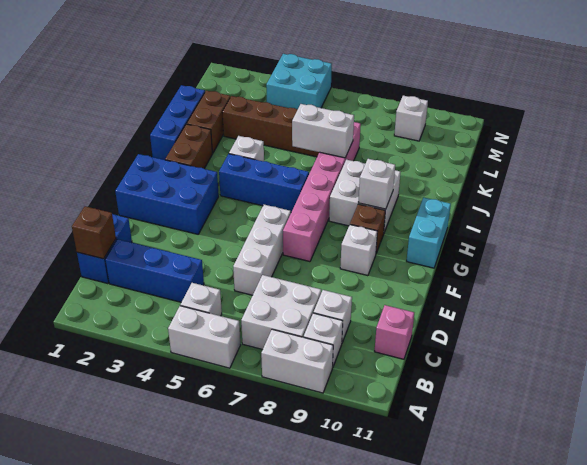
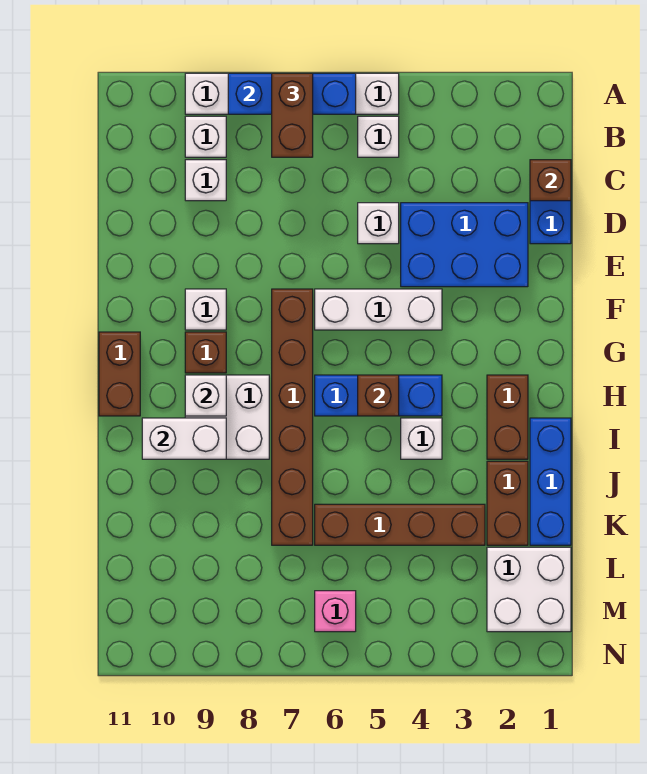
none -> brown 1x2 brick [272,73,313,157]
white 2x2 brick [241,275,321,350] -> white 2x2 brick moved to [487,547,571,632]
blue 1x3 brick [105,239,204,302] -> blue 1x3 brick moved to [228,73,356,114]
pink 1x1 brick [374,305,414,359] -> pink 1x1 brick moved to [315,591,356,632]
white 1x3 brick [233,205,291,295] -> white 1x3 brick turned to [315,289,442,330]
blue 2x3 brick [115,154,219,234] -> blue 2x3 brick moved to [401,203,528,287]
pink 1x6 brick [283,122,361,262] -> brown 1x6 brick [272,289,313,545]
cyan 1x2 brick [407,197,451,268] -> brown 1x2 brick [99,332,140,416]
none -> brown 1x1 brick [358,375,399,416]
white 1x2 brick [292,104,354,158] -> white 1x2 brick moved to [142,418,226,459]
cyan 2x2 brick [266,54,332,110] -> none
white 1x1 brick [394,96,428,141] -> white 1x1 brick moved to [358,203,399,244]

